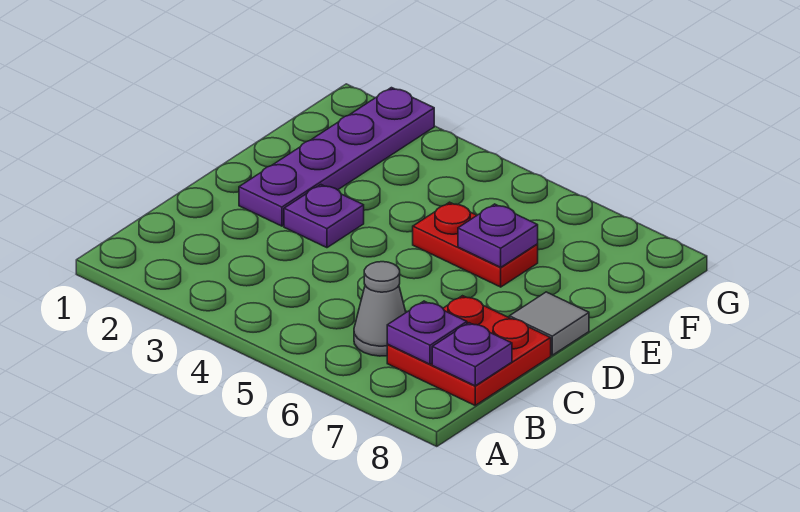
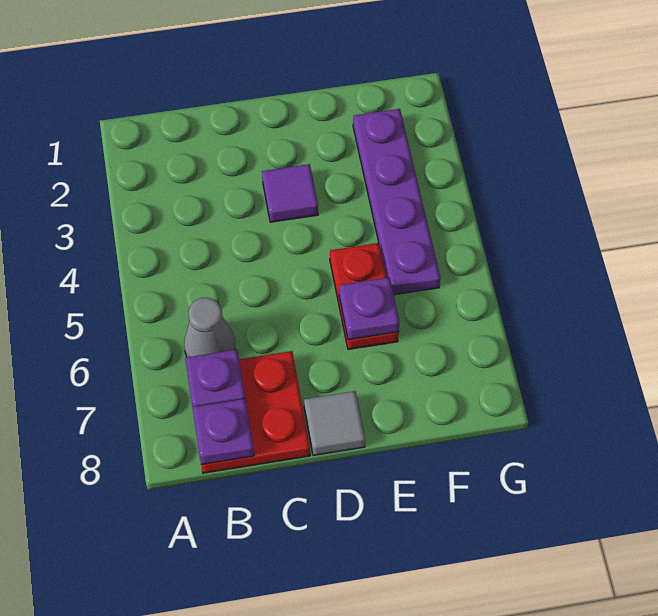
purple 1x4 plate [239,88,434,226] -> purple 1x4 plate turned to [353,109,441,295]
purple 1x1 plate [284,185,364,248] -> purple 1x1 tile [262,164,318,222]

